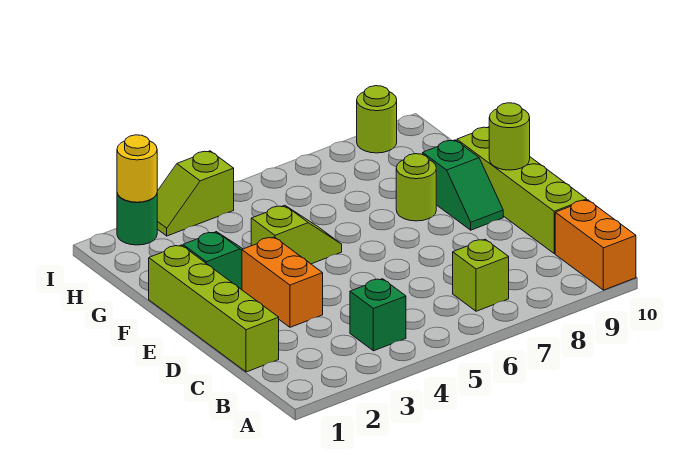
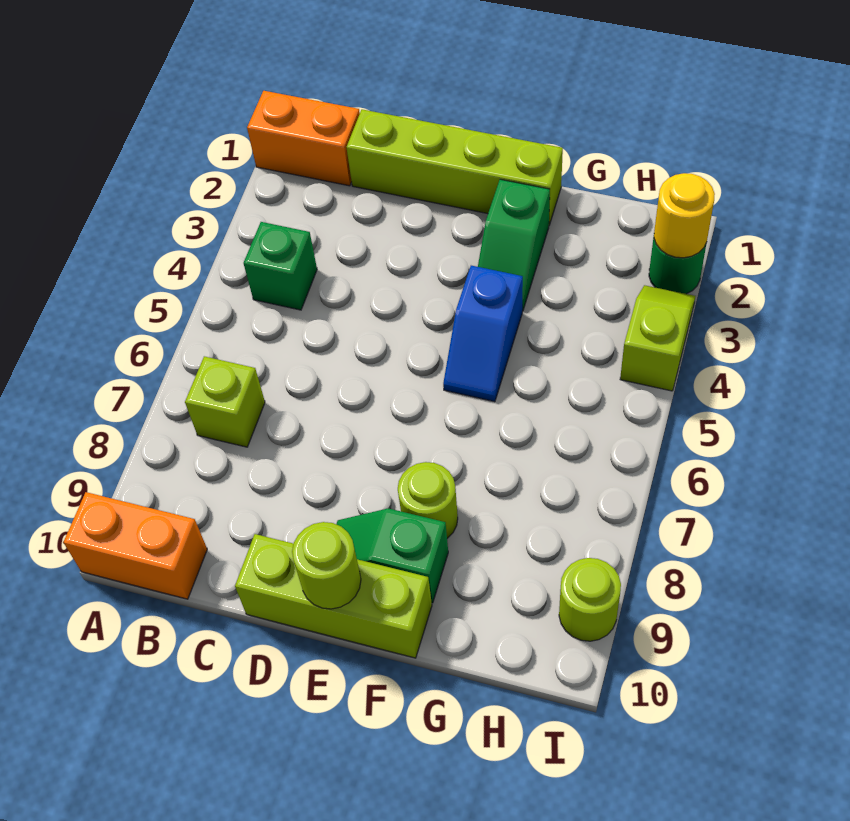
lime 1x4 brick [457,127,587,254] -> lime 1x3 brick [235,534,432,658]
orange 1x2 brick [242,237,323,327] -> orange 1x2 brick moved to [247,91,360,186]
lime 1x2 slope [251,205,342,264] -> blue 1x2 slope [443,266,523,402]

